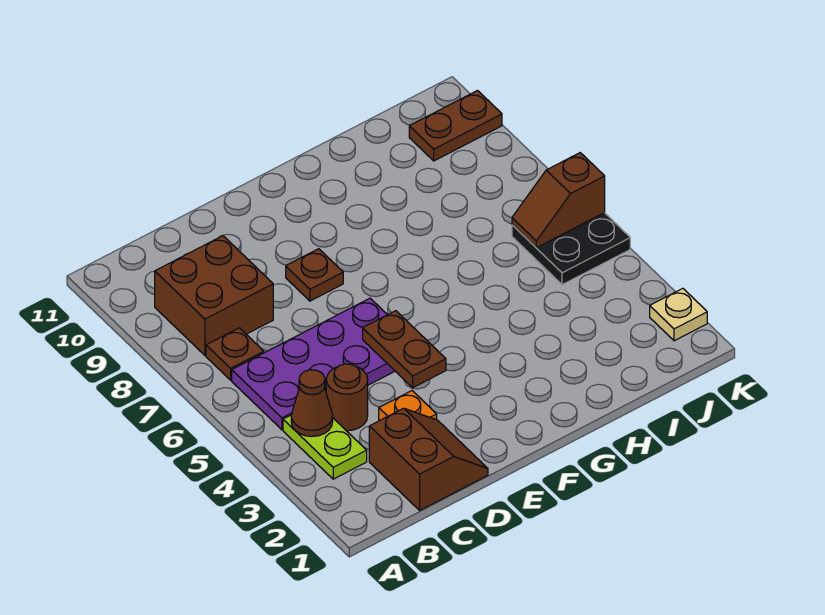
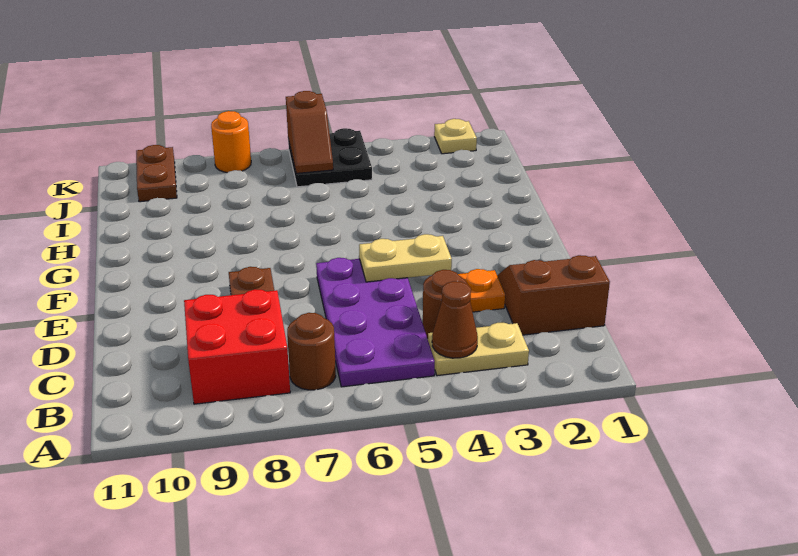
lime 1x2 plate [283,415,367,479] -> tan 1x2 plate [428,323,529,376]
brown 1x1 plate [206,328,264,380] -> brown 1x1 round brick [287,313,336,390]
brown 2x2 brick [155,236,273,355] -> red 2x2 brick [184,289,290,404]
brown 1x2 plate [363,311,446,388] -> tan 1x2 plate [359,234,452,282]
none -> orange 1x1 round brick [211,111,251,173]

